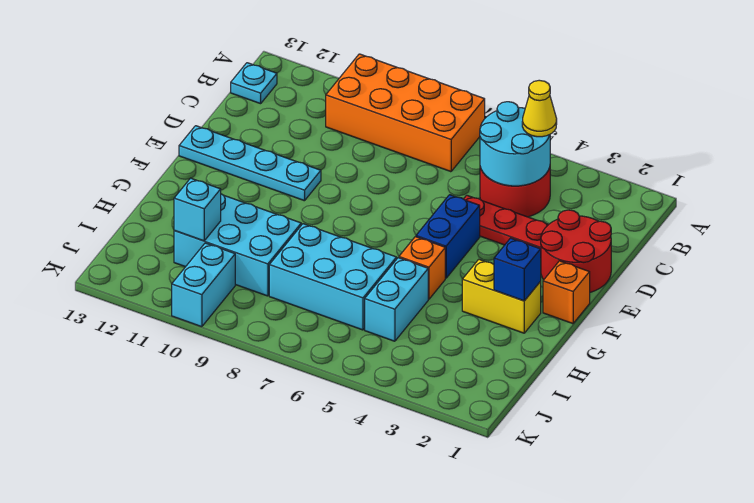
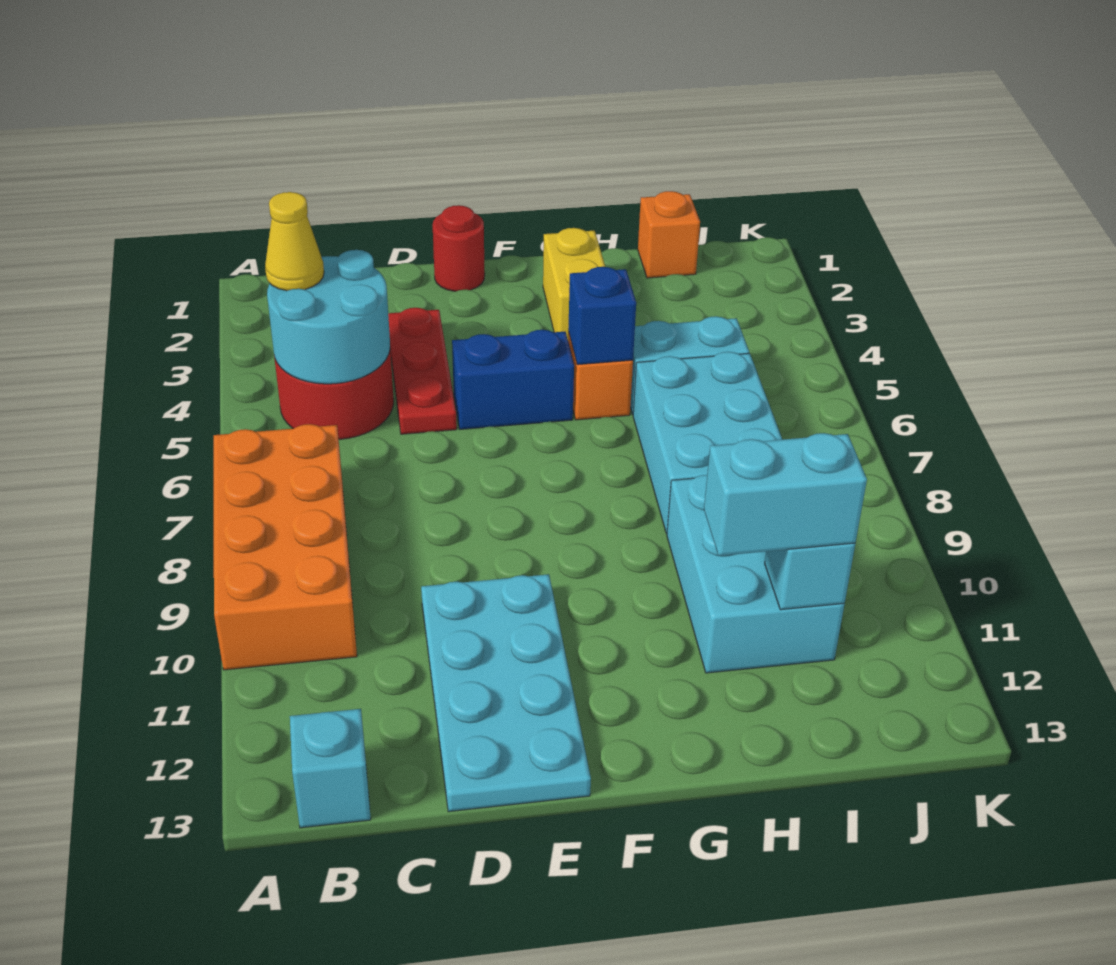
cyan 1x1 plate [231,63,277,104] -> cyan 1x1 brick [290,709,371,828]
red 2x2 round brick [541,210,611,292] -> red 1x1 round brick [433,205,485,291]
cyan 1x4 plate [179,126,321,201] -> cyan 2x4 plate [421,574,591,812]
orange 1x1 brick [543,261,590,324] -> orange 1x1 brick moved to [638,191,700,278]
blue 1x1 brick [494,238,541,301] -> blue 1x1 brick moved to [568,267,636,365]
cyan 1x2 brick [172,243,235,327] -> cyan 1x2 brick moved to [704,433,867,556]

